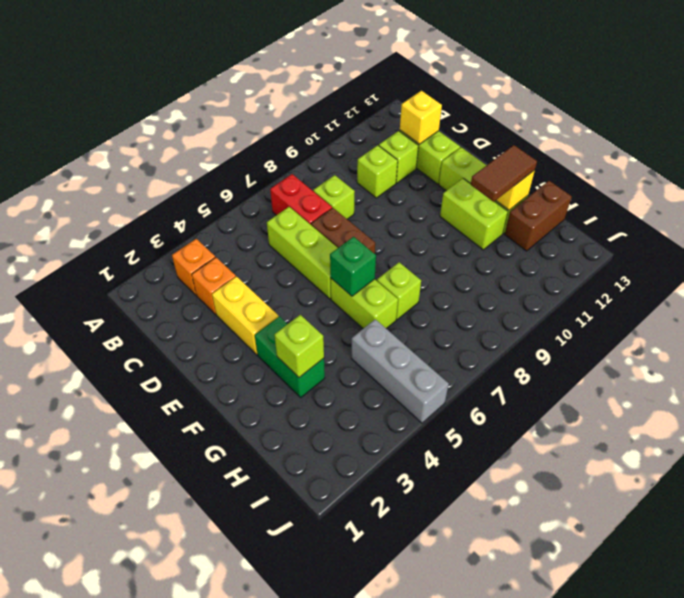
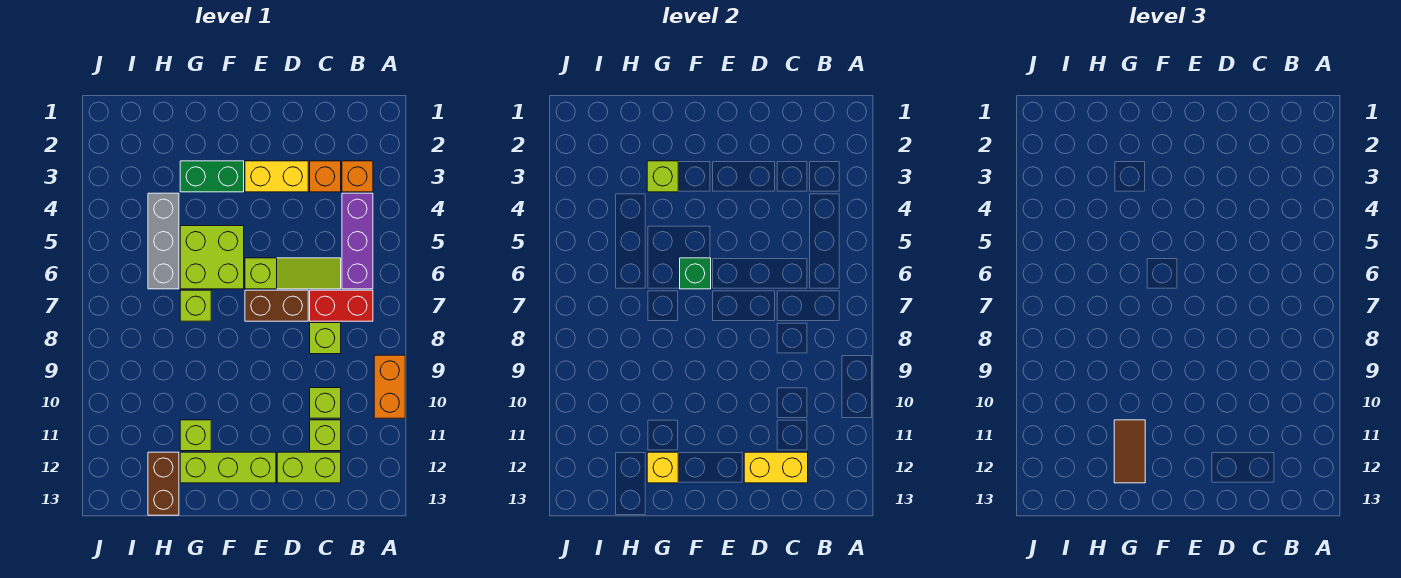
none -> orange 1x2 brick [374,355,405,418]
none -> purple 1x3 brick [342,193,373,289]
lime 1x3 brick [267,207,337,299] -> lime 1x3 slope [245,258,341,289]
yellow 1x1 brick [400,91,442,144] -> yellow 1x2 brick [744,452,808,483]
lime 1x2 brick [331,279,398,329] -> lime 2x2 brick [180,226,244,289]
lime 1x2 brick [440,179,508,250] -> lime 1x1 brick [180,420,211,451]
grey 1x3 brick [351,319,449,423] -> grey 1x3 brick turned to [148,193,179,289]

